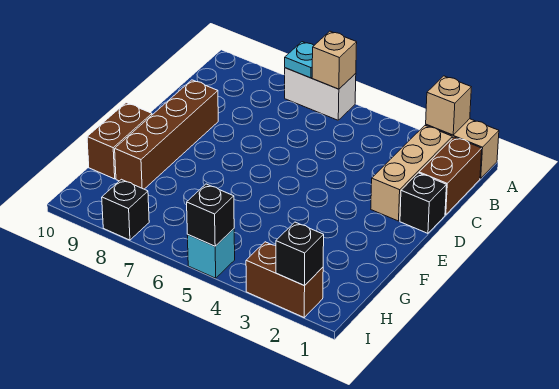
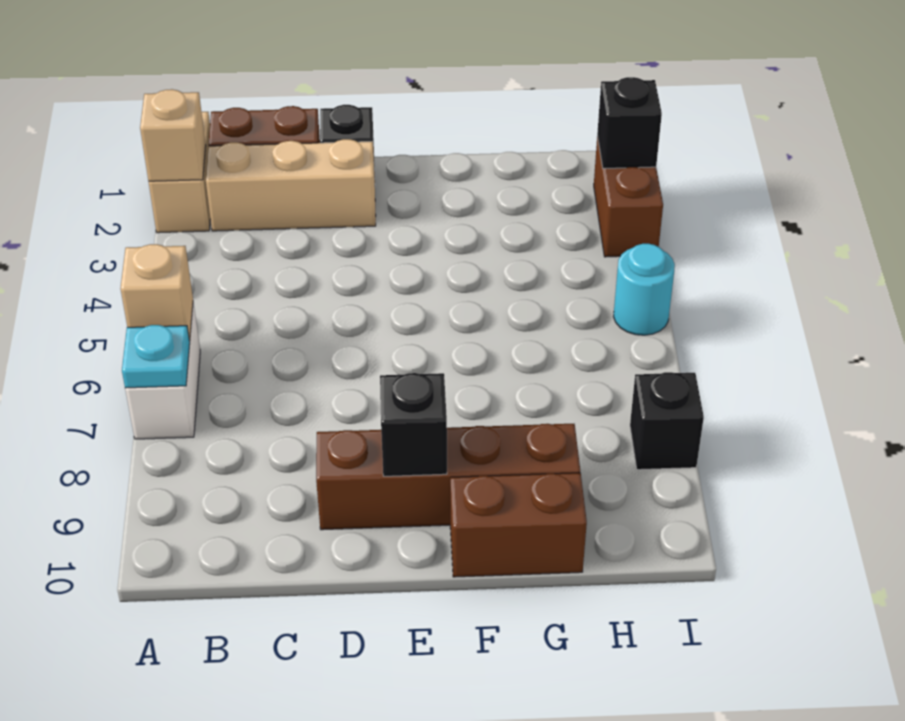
cyan 1x1 brick [187,229,235,278] -> cyan 1x1 round brick [614,244,675,335]
black 1x1 brick [187,184,234,246] -> black 1x1 brick moved to [380,373,447,476]

